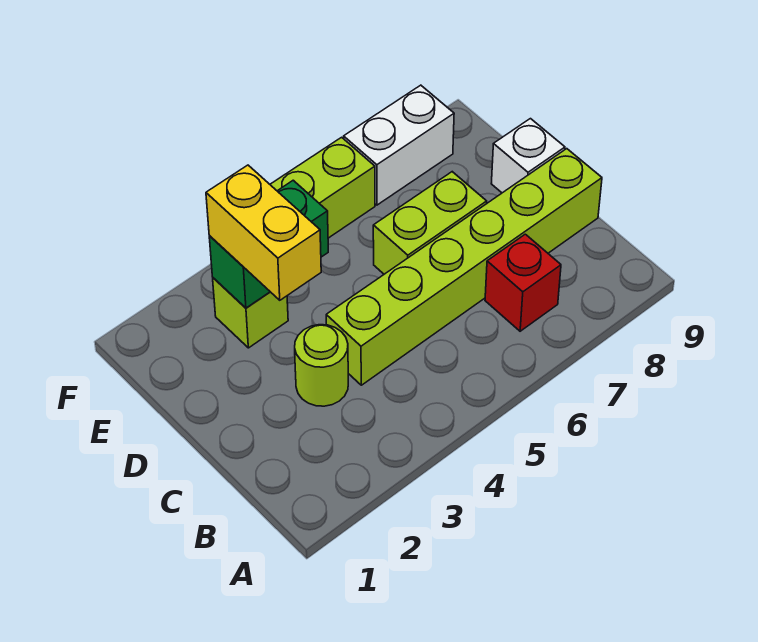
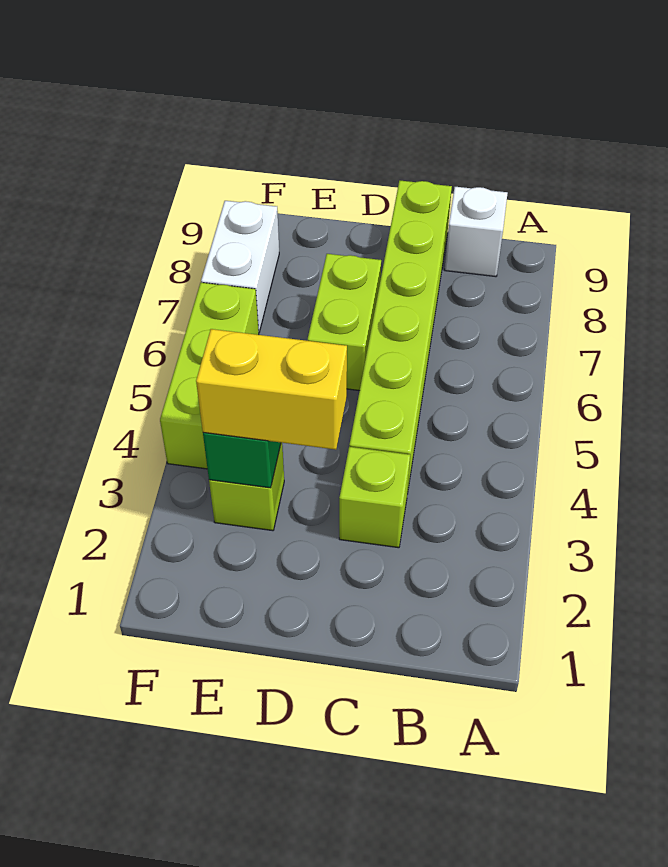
red 1x1 brick [485,234,561,331] -> none
lime 1x1 round brick [295,325,348,406] -> lime 1x1 brick [339,447,410,548]
white 1x1 brick [491,119,565,193] -> white 1x1 brick moved to [445,187,508,277]

